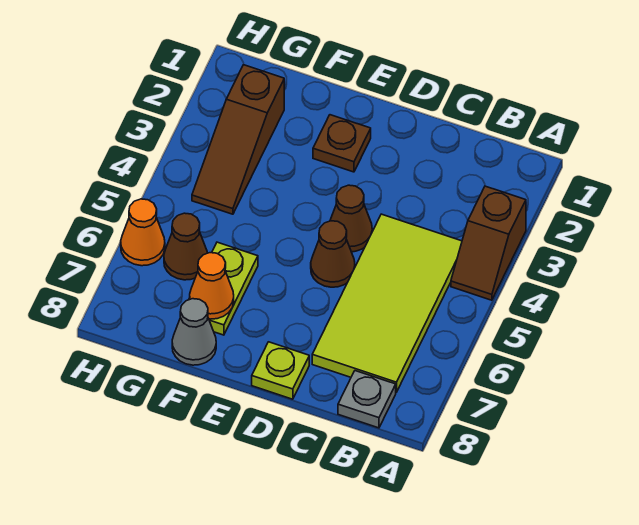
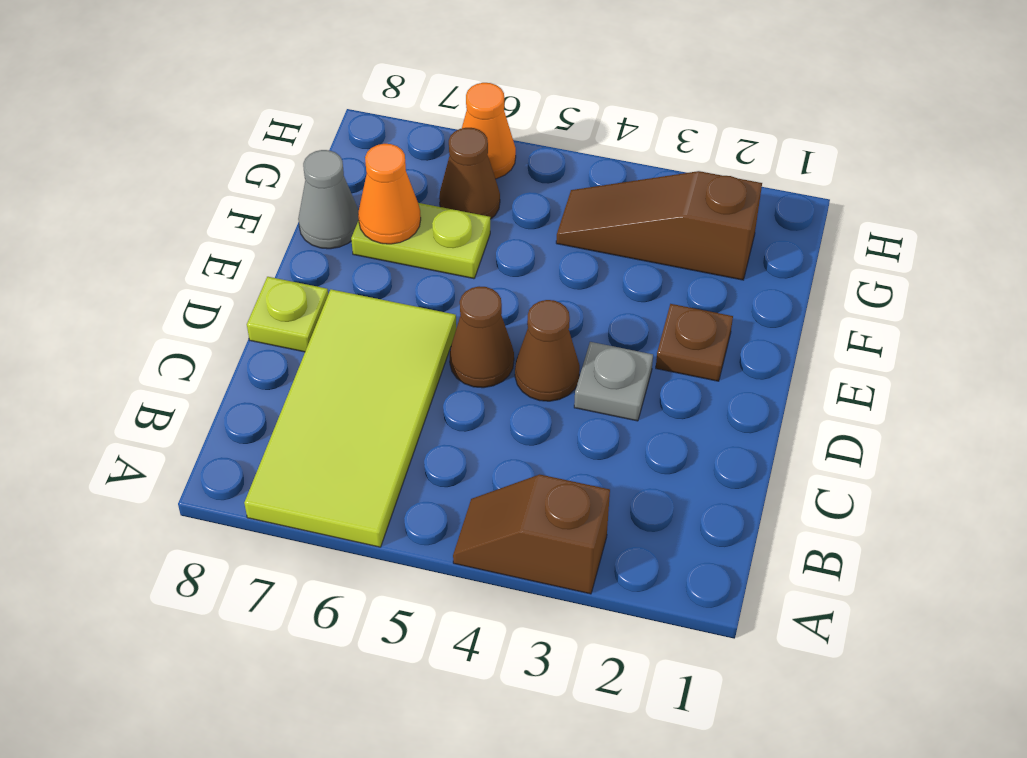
lime 2x4 tile [312,214,462,392] -> lime 2x4 tile turned to [244,289,456,547]
grey 1x1 plate [338,371,396,428] -> grey 1x1 plate moved to [574,342,653,421]

